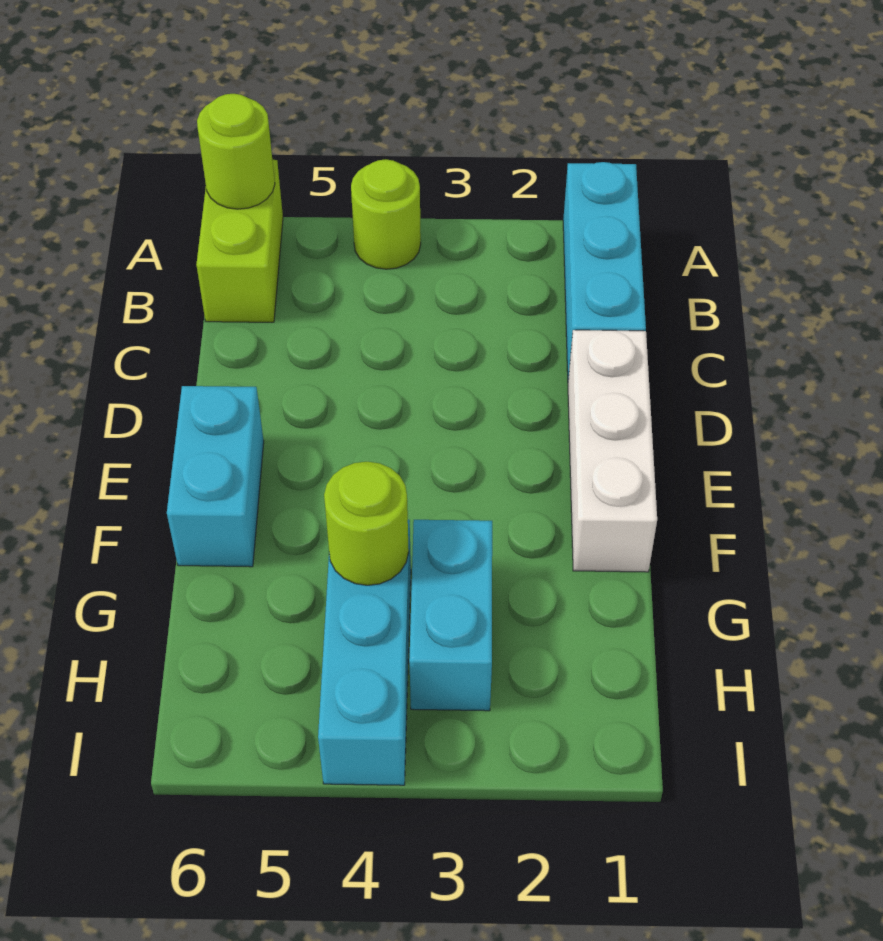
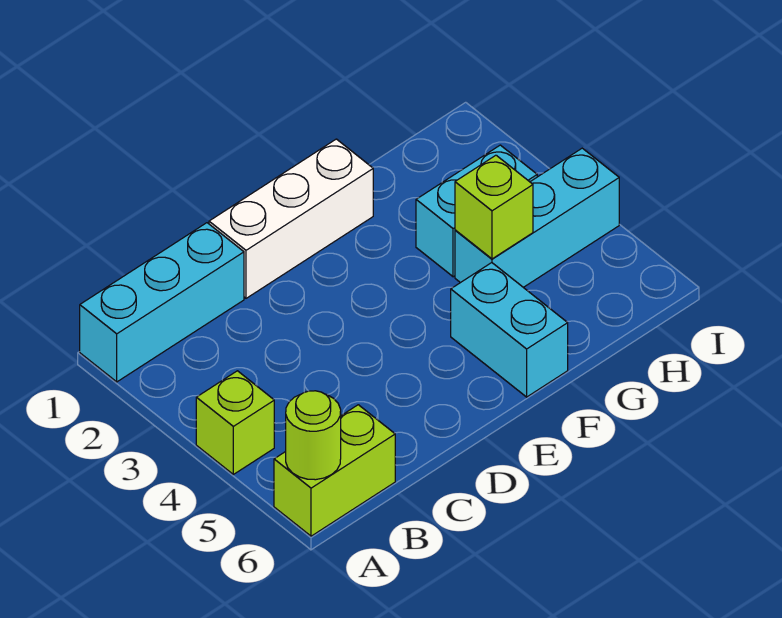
lime 1x1 round brick [351,159,421,269] -> lime 1x1 brick [196,371,274,474]
cyan 1x2 brick [167,386,264,567] -> cyan 1x2 brick turned to [451,263,568,397]
lime 1x1 round brick [324,462,409,585] -> lime 1x1 brick [455,155,533,259]

